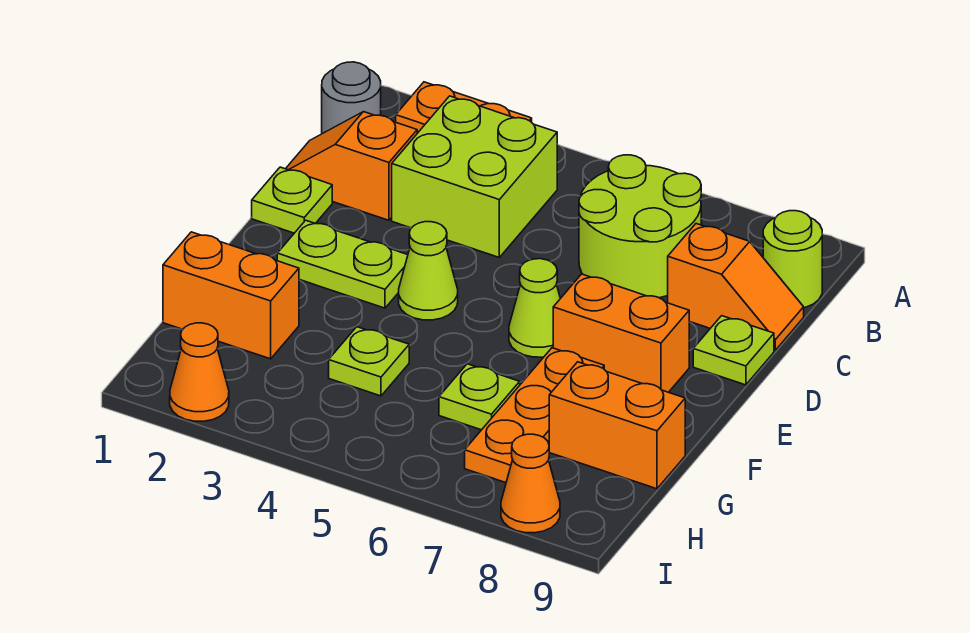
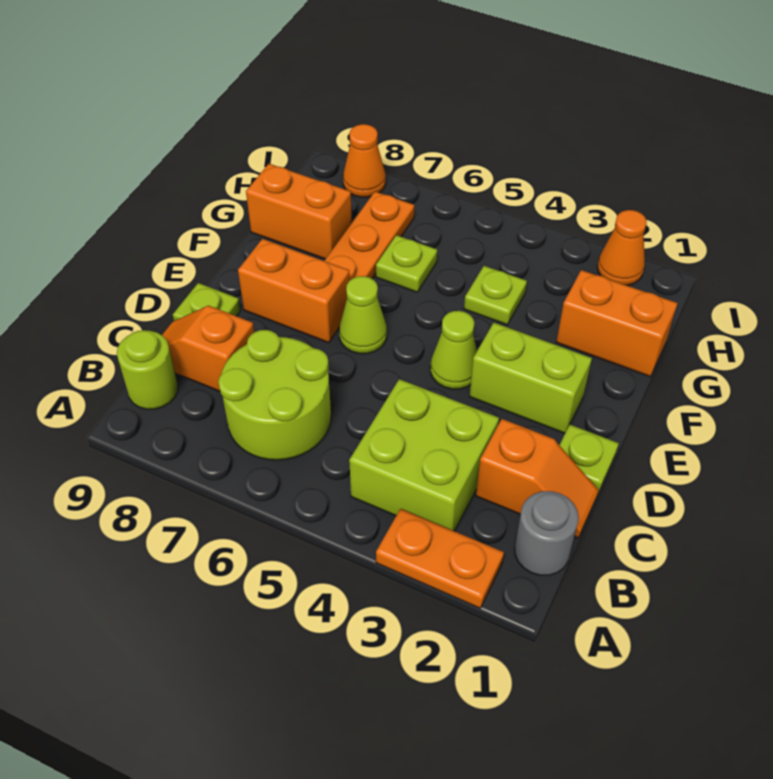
lime 1x2 plate [277,220,408,308] -> lime 1x2 brick [470,323,592,433]

